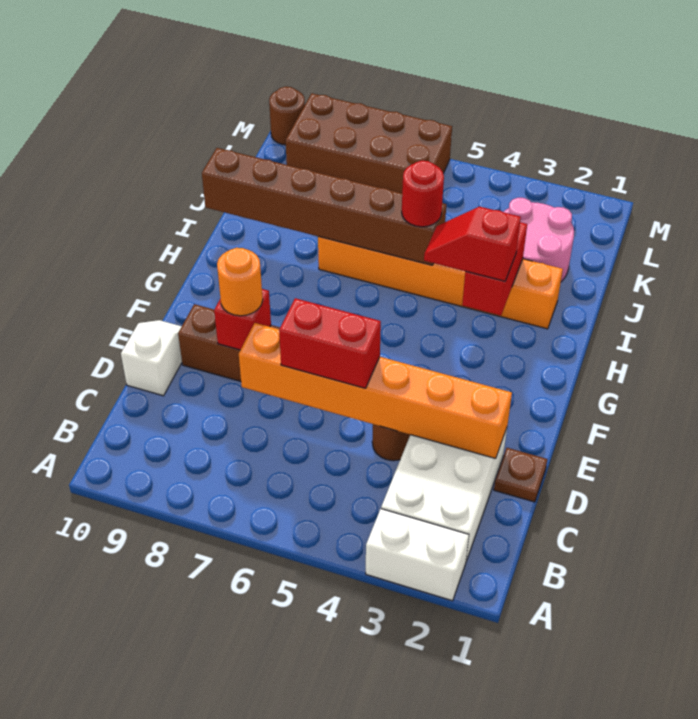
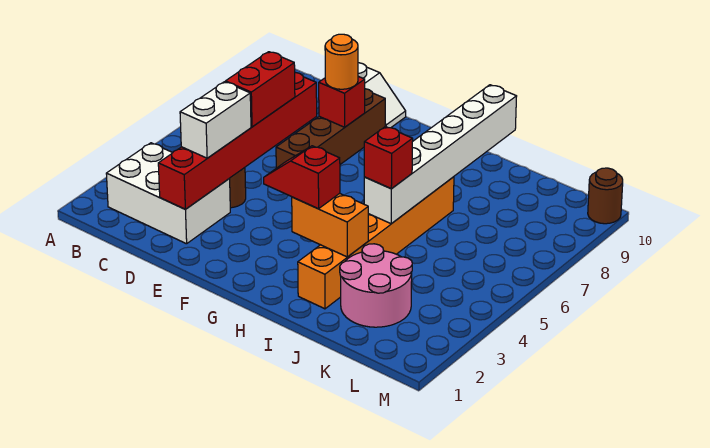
white 1x2 brick [366,509,469,601] -> white 1x2 brick moved to [180,82,251,158]
brown 1x1 plate [494,448,547,502] -> none
orange 1x6 brick [239,323,512,459] -> red 1x6 brick [158,72,317,209]
red 1x2 brick [462,222,527,316] -> orange 1x2 brick [292,193,368,257]
red 1x2 slope [424,207,521,281] -> red 1x2 slope turned to [264,146,340,209]
brown 1x6 brick [202,148,446,265] -> white 1x6 brick [364,85,517,224]
red 1x1 round brick [402,161,444,227] -> red 1x1 brick [364,127,413,188]
brown 2x4 brick [286,93,452,193] -> none

